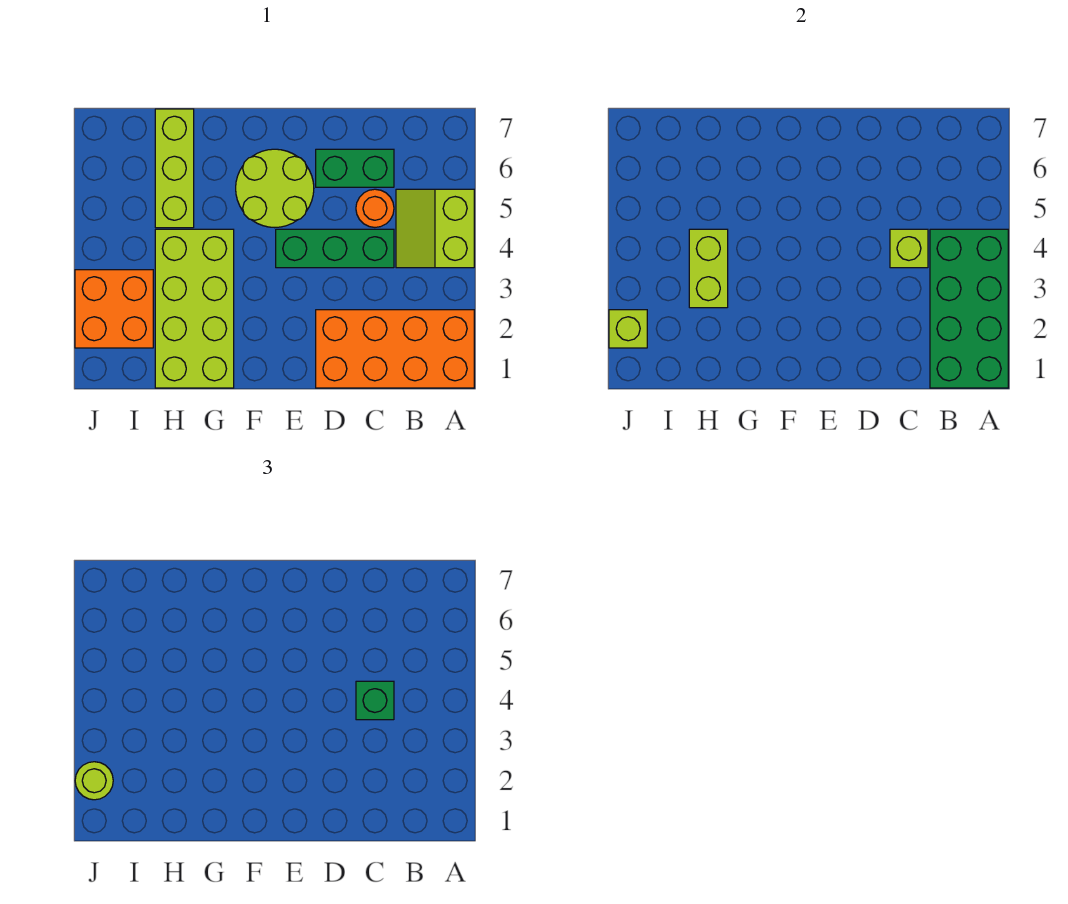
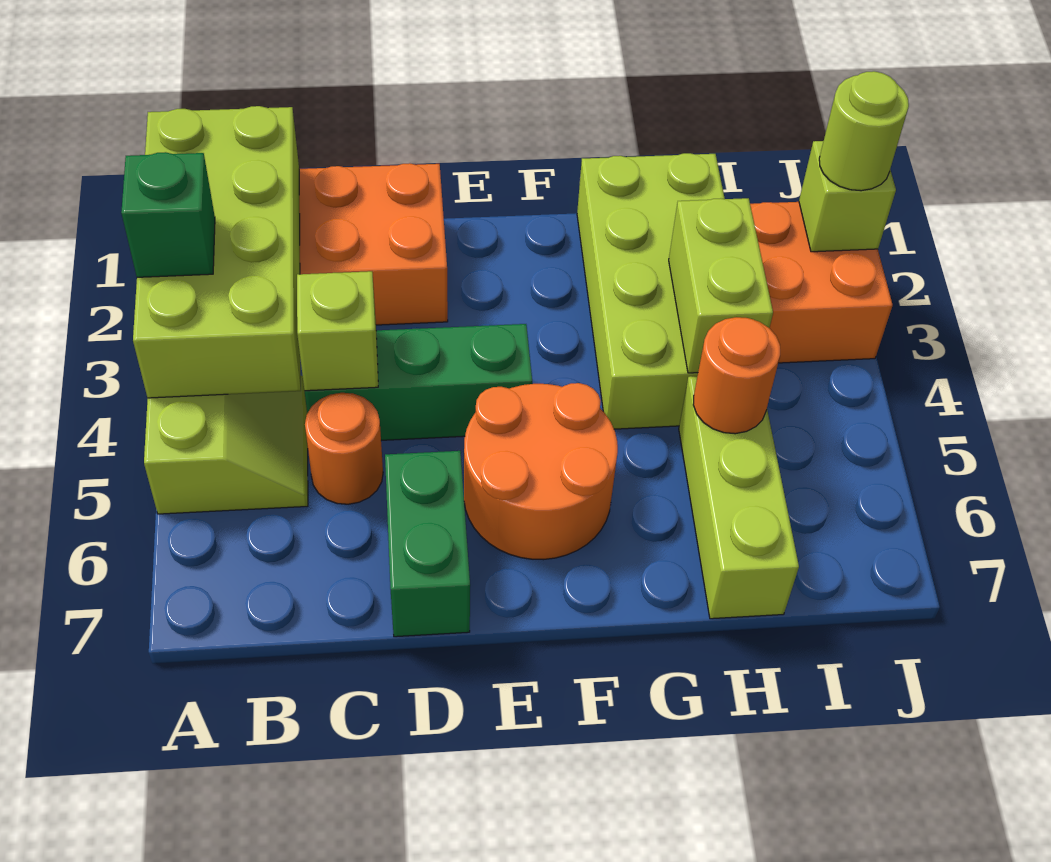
green 2x4 brick [930,229,1008,388] -> lime 2x4 brick [133,106,301,398]
green 1x1 brick [356,681,394,720] -> green 1x1 brick moved to [121,152,215,277]
green 1x2 brick [316,149,394,187] -> green 1x2 brick turned to [385,451,470,637]
lime 2x2 round brick [236,149,314,228] -> orange 2x2 round brick [464,383,618,560]
none -> orange 1x1 round brick [693,317,780,434]

